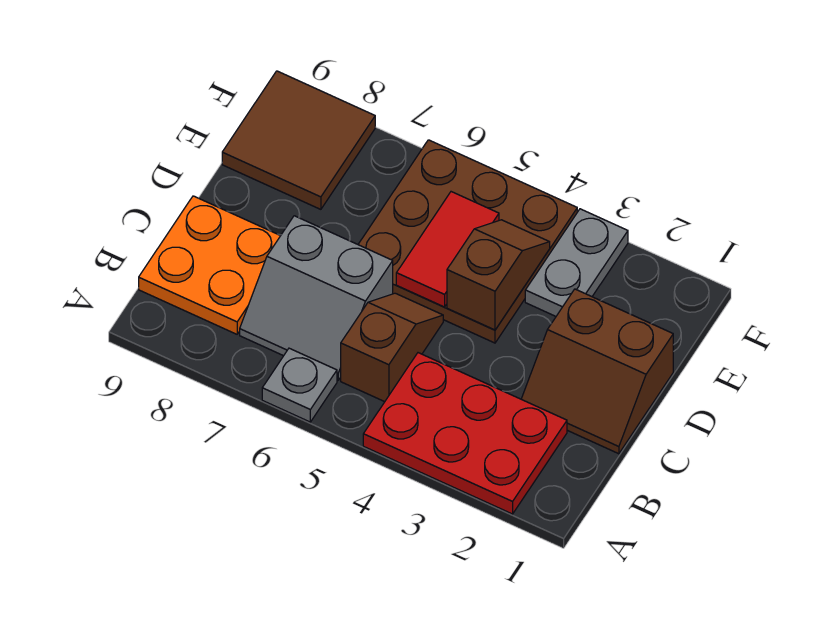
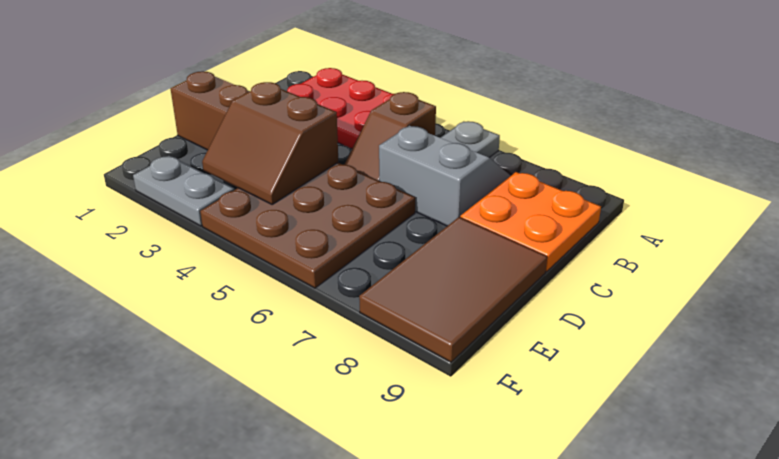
brown 1x2 slope [447,220,550,330] -> brown 2x2 slope [202,82,338,204]
red 1x2 tile [396,192,499,307] -> none
grey 1x2 plate [525,209,628,316] -> grey 1x2 plate turned to [133,156,235,226]
brown 2x2 tile [222,71,375,209] -> brown 2x3 tile [359,217,547,362]

